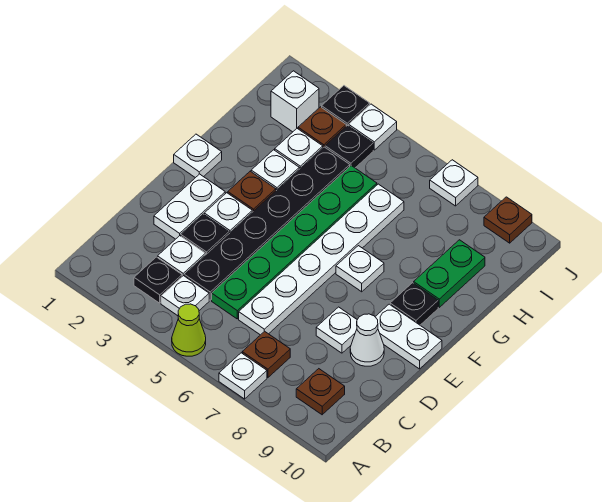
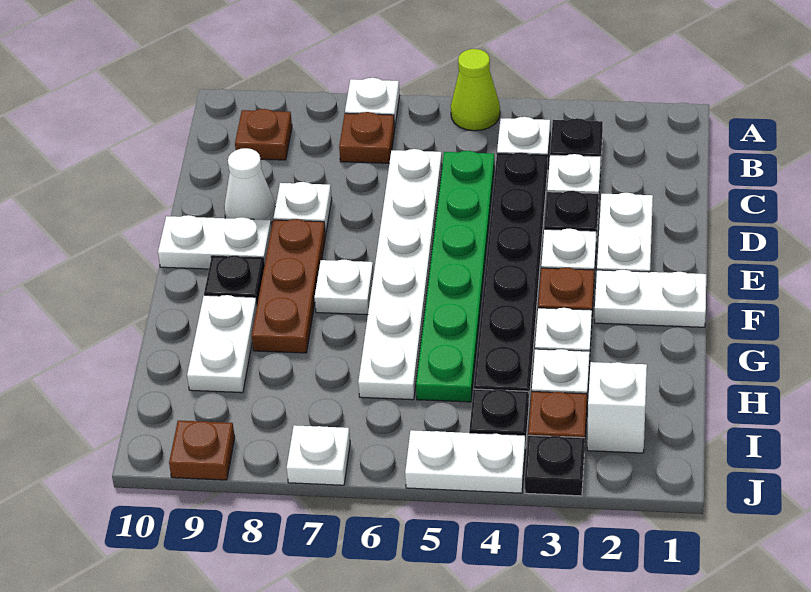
none -> brown 1x3 plate [252,219,326,353]
white 1x1 plate [174,134,222,178] -> white 1x2 plate [595,270,706,327]
green 1x2 plate [414,240,485,307] -> white 1x2 plate [187,295,257,393]
white 1x1 plate [349,104,397,150] -> white 1x2 plate [405,430,525,493]

